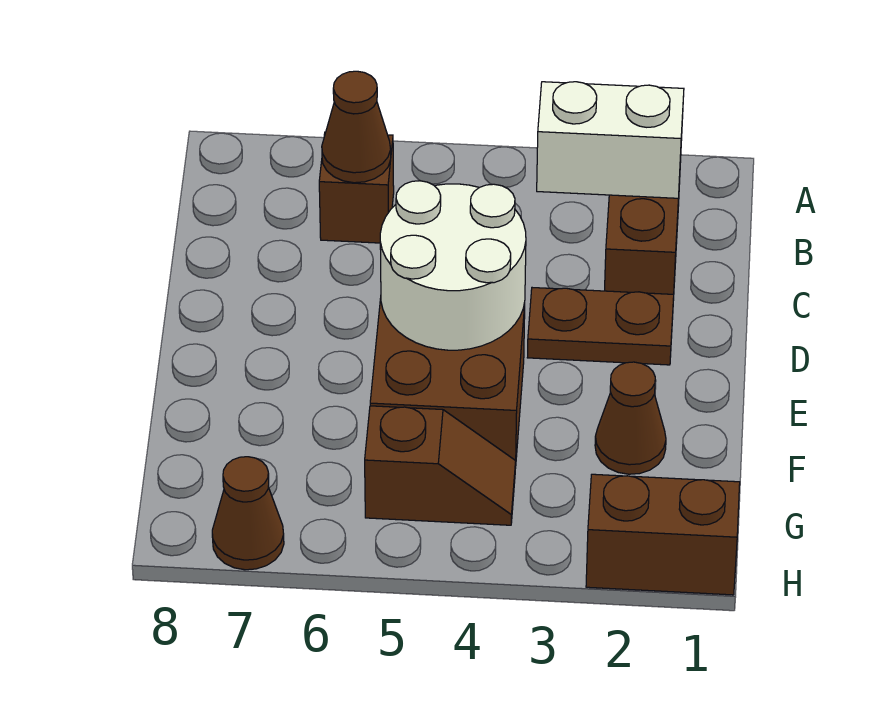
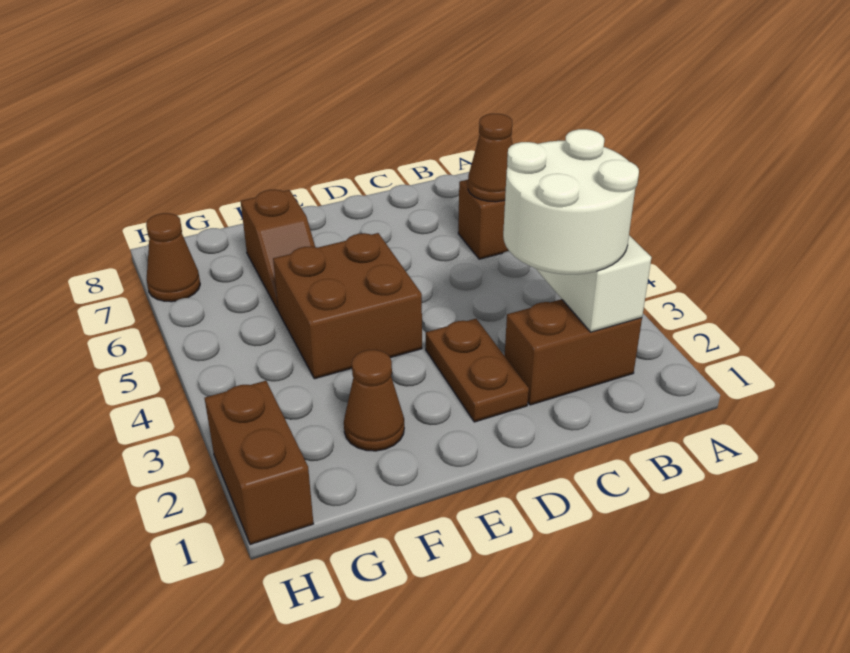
white 2x2 round brick [380,181,526,350] -> white 2x2 round brick moved to [503,129,639,274]
brown 1x2 slope [365,406,516,525] -> brown 1x2 slope moved to [241,189,315,310]

